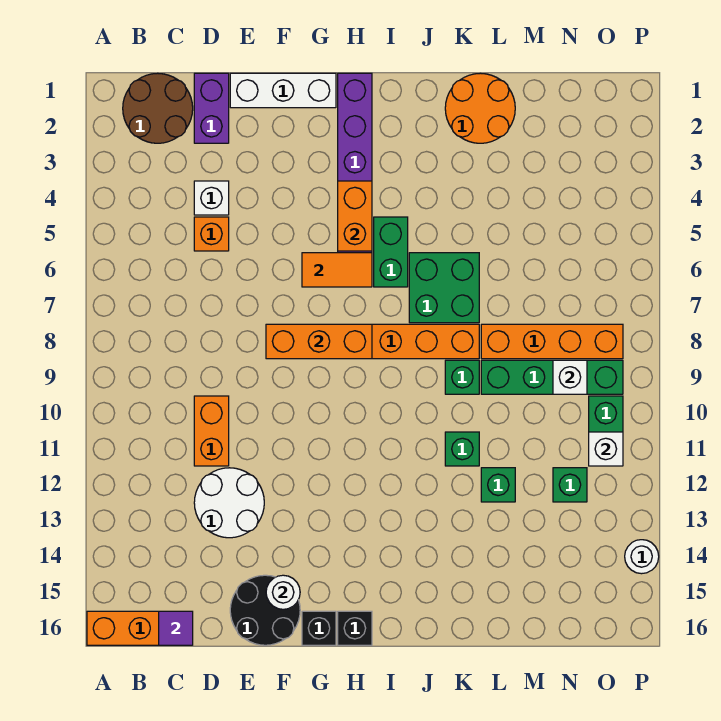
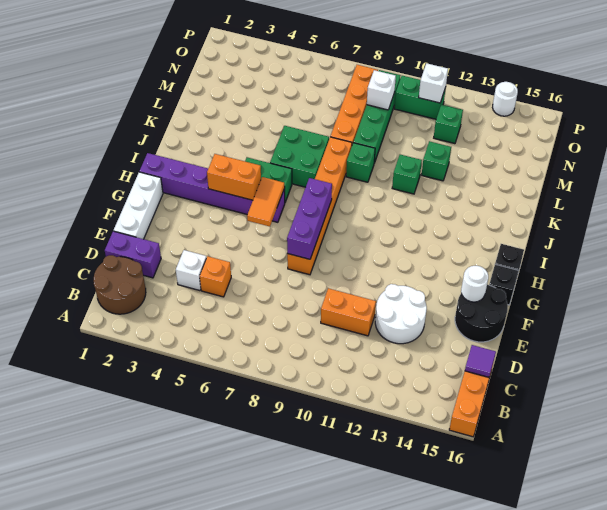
orange 1x3 brick [266,324,372,359] -> purple 1x3 brick [287,178,332,259]
orange 2x2 round brick [445,73,515,143] -> none

